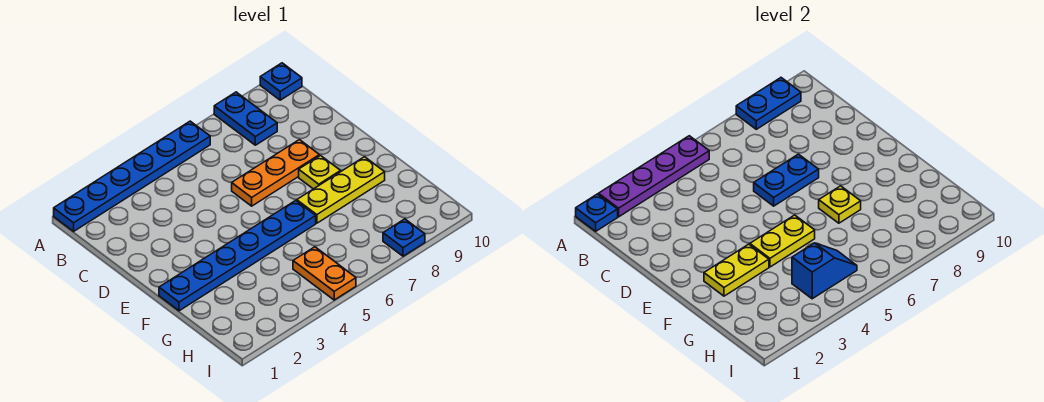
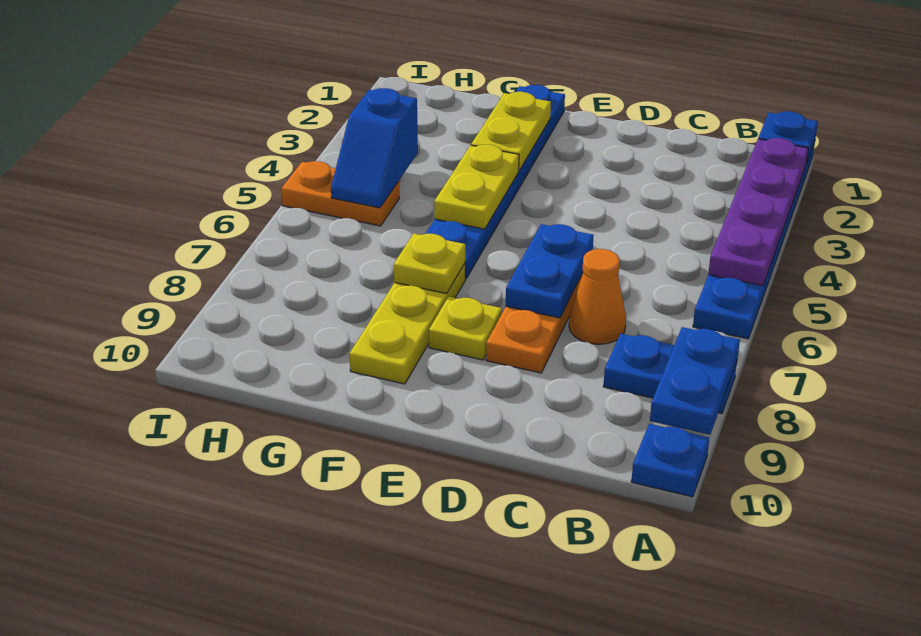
none -> orange 1x1 cone [569,249,626,344]
blue 1x1 plate [383,219,425,256] -> none

